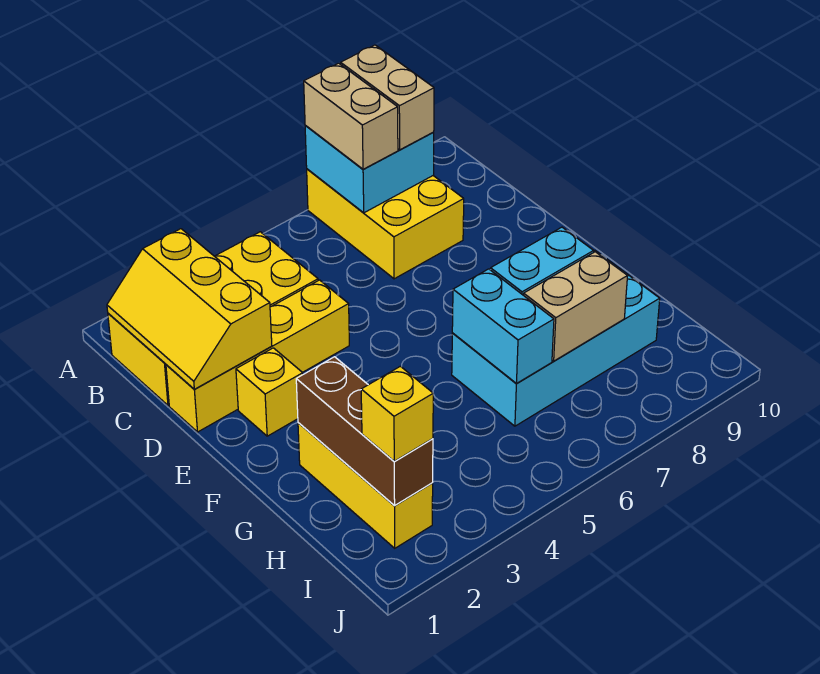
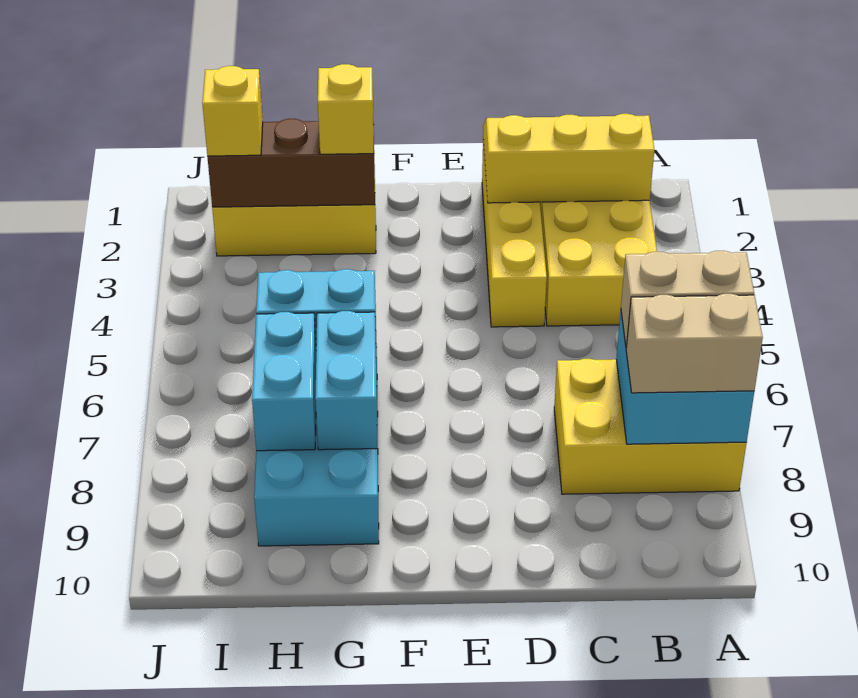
yellow 1x1 brick [236,348,303,436] -> yellow 1x1 brick moved to [318,64,374,154]
tan 1x2 brick [524,252,627,361] -> cyan 1x2 brick [252,312,316,451]

